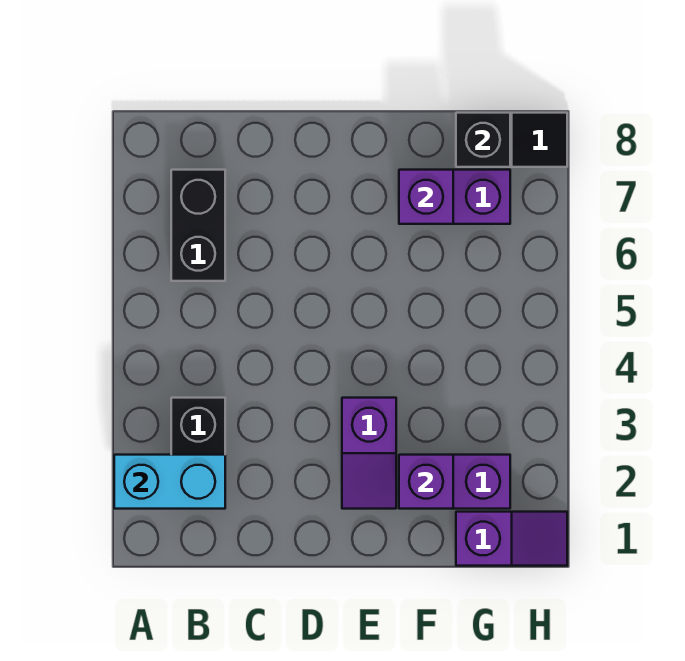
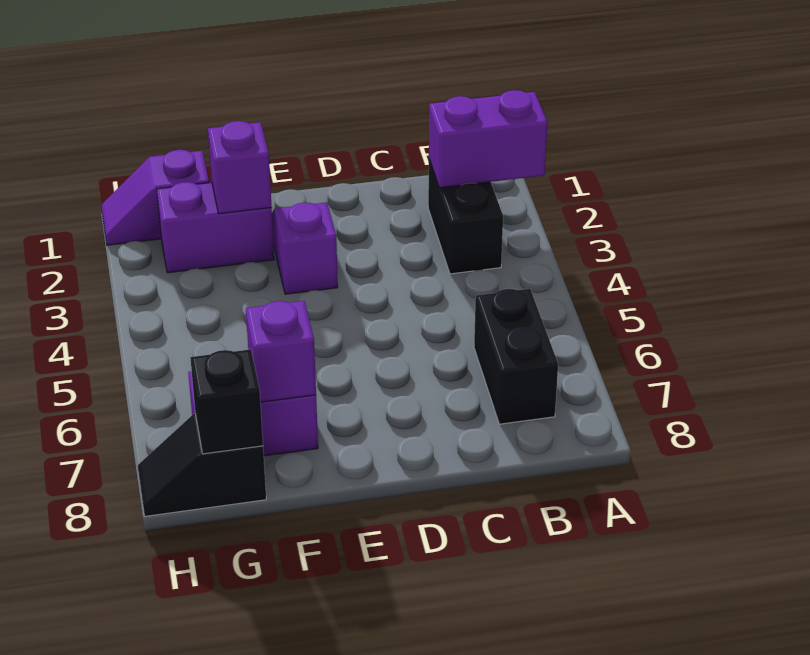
cyan 1x2 brick [114,455,225,509] -> purple 1x2 brick [429,90,548,188]

